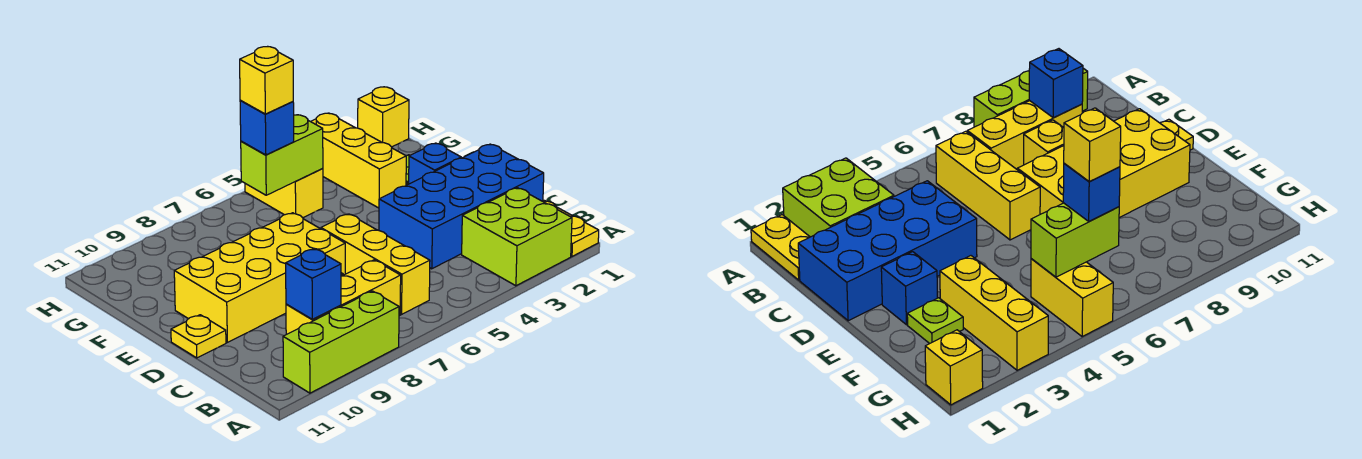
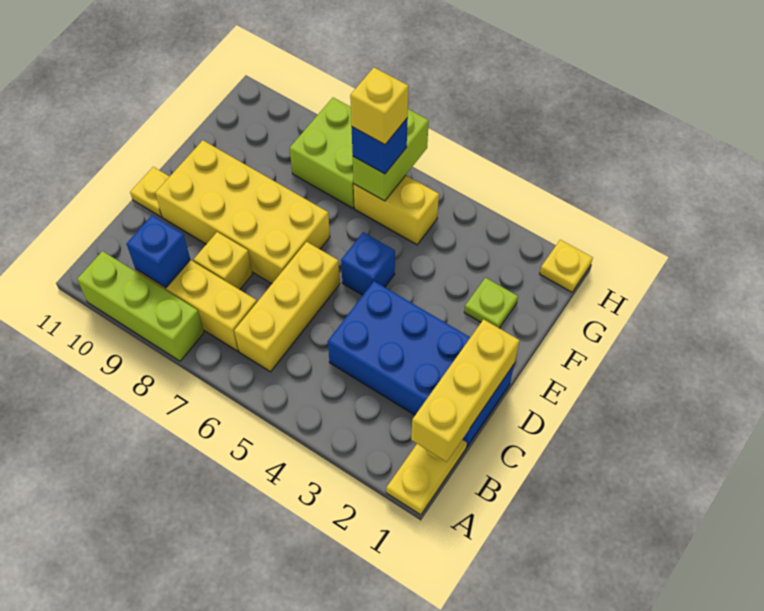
lime 2x2 brick [462,188,572,286] -> lime 2x2 brick moved to [290,98,354,208]
blue 1x1 brick [409,143,461,184] -> blue 1x1 brick moved to [341,232,395,295]
yellow 1x3 brick [311,113,406,208] -> yellow 1x3 brick moved to [411,319,520,462]
yellow 1x2 brick [245,169,323,218] -> yellow 1x2 brick turned to [354,175,439,245]
lime 1x2 brick [241,115,323,195] -> lime 1x2 brick turned to [353,109,429,201]
yellow 1x1 brick [358,87,409,147] -> yellow 1x1 plate [540,240,593,292]

